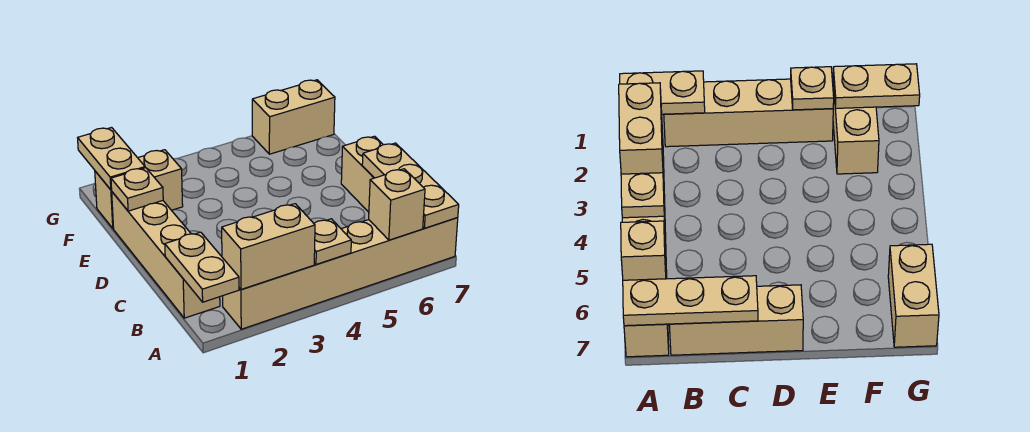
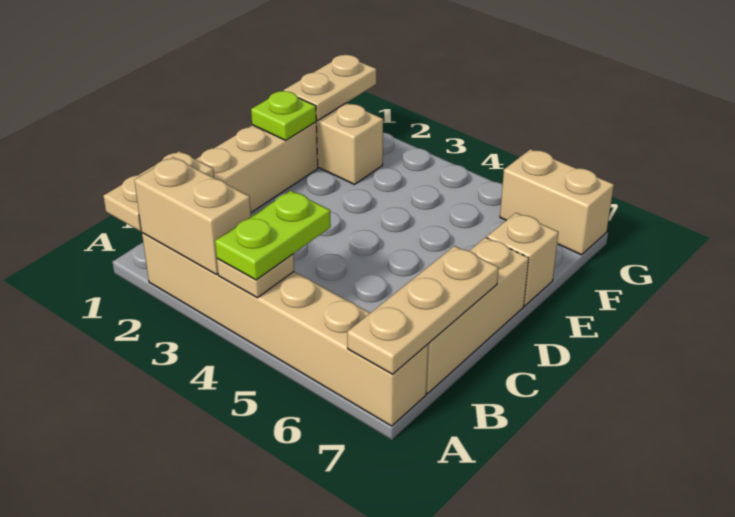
none -> lime 1x2 plate [215,191,331,280]
tan 1x1 brick [369,169,425,240] -> tan 1x1 brick moved to [487,213,559,306]
tan 1x1 plate [111,168,163,211] -> lime 1x1 plate [251,91,316,140]

